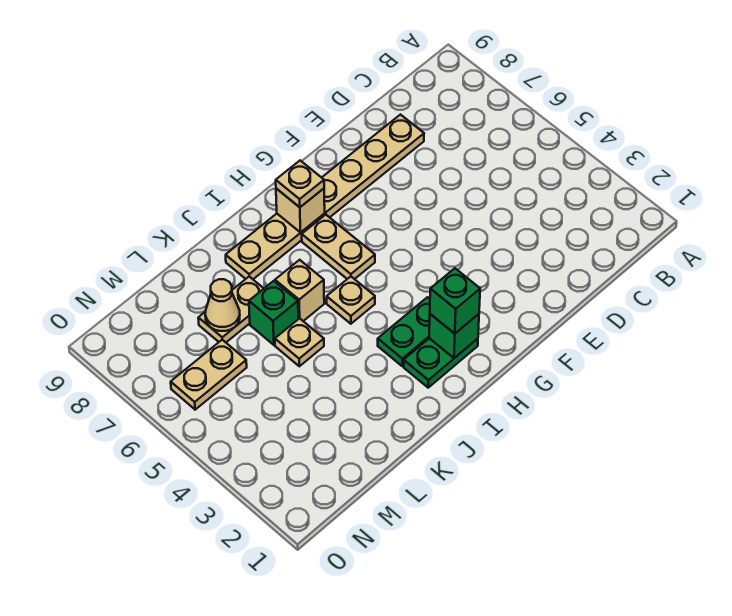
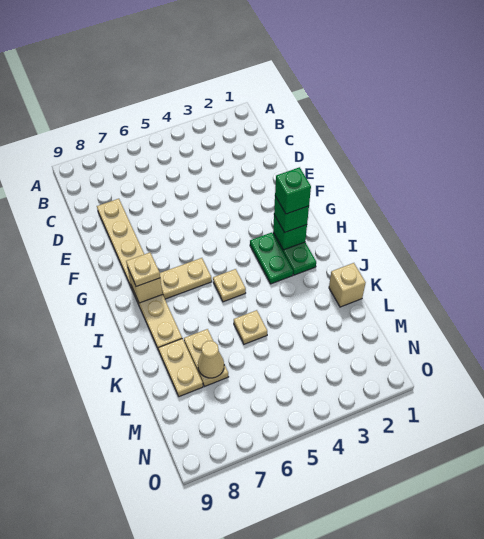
tan 1x1 brick [275,260,324,321] -> tan 1x1 brick moved to [329,263,366,307]
green 1x1 brick [249,281,298,345] -> green 1x1 brick moved to [275,167,311,214]
tan 1x2 plate [171,340,247,410] -> tan 1x2 plate moved to [159,339,203,397]

